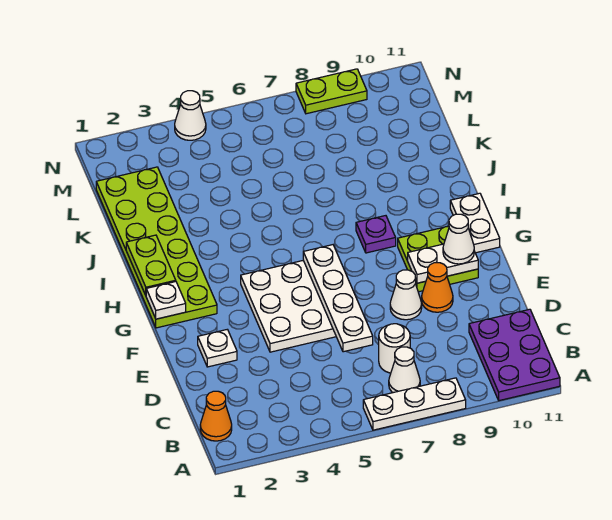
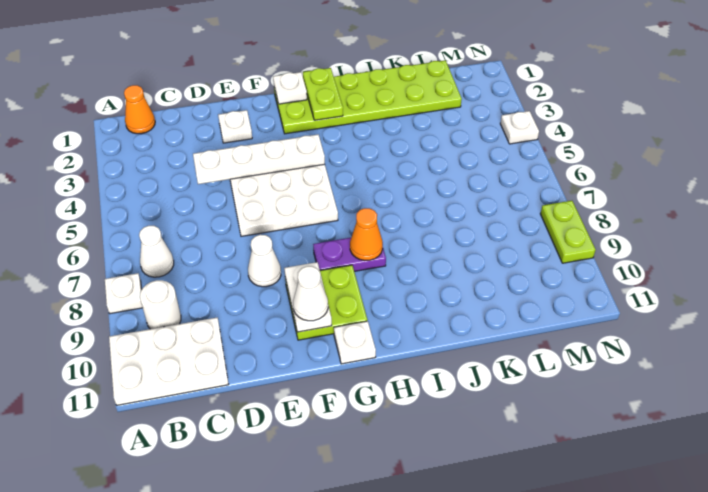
white 1x3 plate [363,378,466,430] -> white 1x1 plate [105,273,143,314]
purple 2x3 plate [469,309,560,401] -> white 2x3 plate [109,318,229,405]
white 1x1 round brick [379,324,410,373] -> white 1x1 round brick moved to [140,280,181,329]
white 1x4 plate [303,245,373,352] -> white 1x4 plate moved to [193,135,325,184]
orange 1x1 cone [422,263,453,312] -> orange 1x1 cone moved to [350,208,383,260]
white 1x2 plate [450,193,500,253] -> white 1x1 plate [334,321,376,364]
lime 1x2 plate [126,235,176,295] -> lime 1x2 plate turned to [303,68,343,120]
purple 1x1 plate [356,216,396,253] -> purple 1x2 plate [313,238,386,271]
white 1x1 cone [175,91,206,140] -> white 1x1 plate [500,111,539,144]

